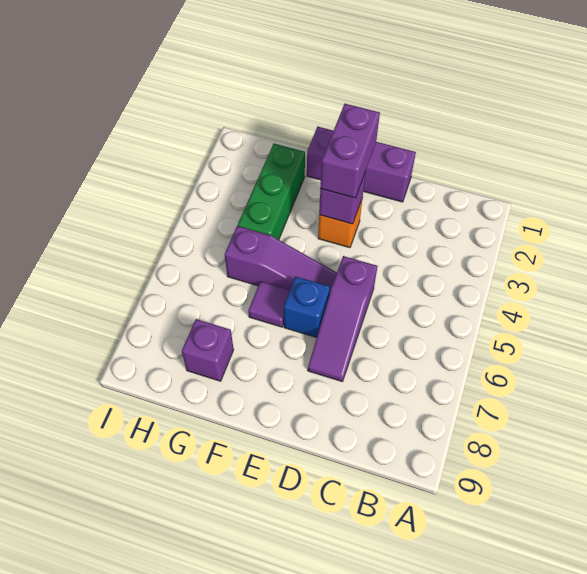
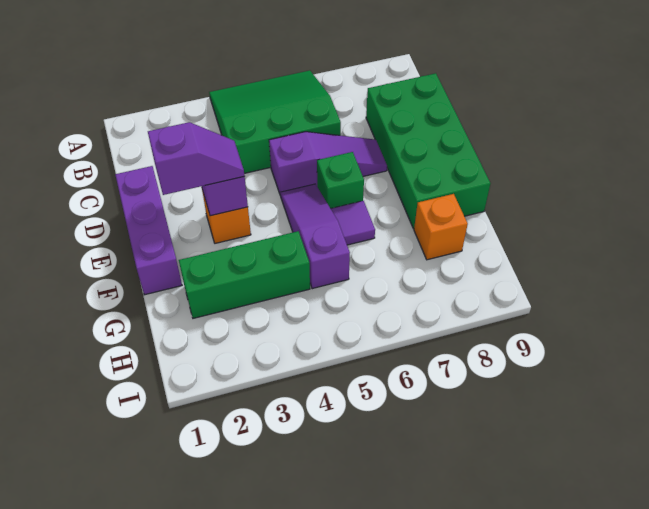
none -> green 3x3 slope [209,70,341,173]
none -> green 2x4 brick [366,73,490,229]
purple 1x2 brick [320,104,380,198] -> purple 1x2 slope [148,122,244,195]
blue 1x1 brick [284,277,330,338] -> green 1x1 brick [317,152,364,208]
purple 1x1 brick [182,319,234,381] -> orange 1x1 brick [414,194,468,260]

